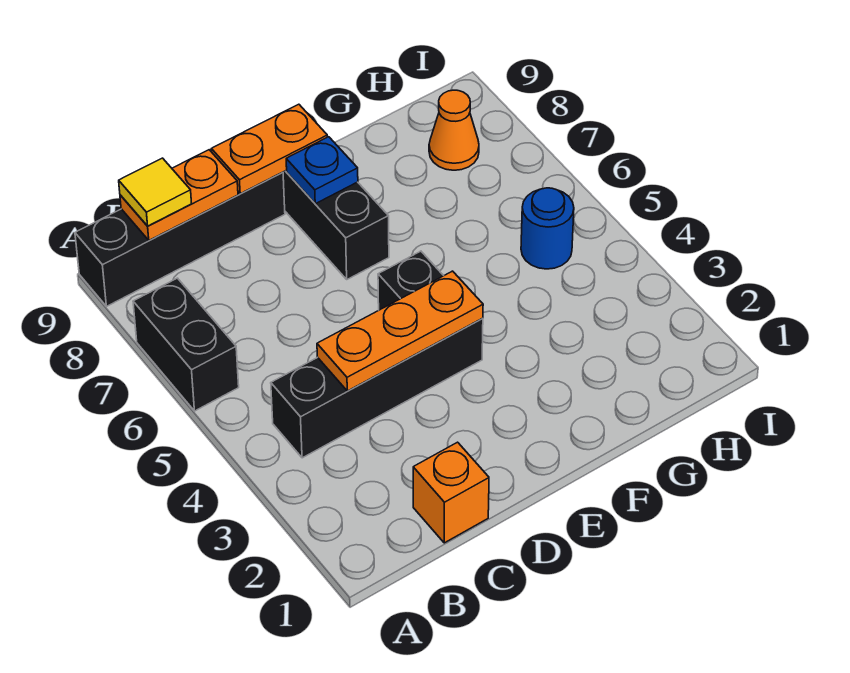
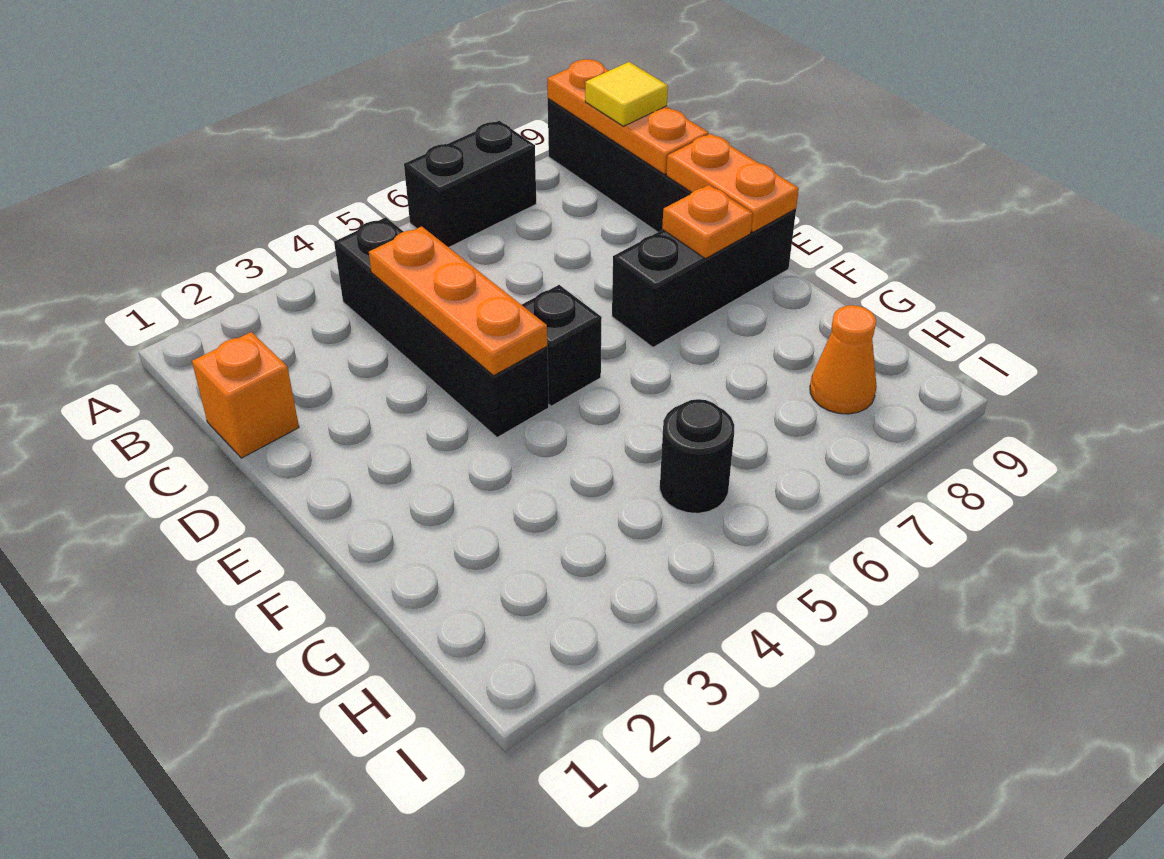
orange 1x2 plate [120,150,238,240] -> orange 1x3 plate [547,59,709,174]
blue 1x1 plate [286,137,358,204] -> orange 1x1 plate [662,185,753,259]
blue 1x1 round brick [521,188,574,269] -> black 1x1 round brick [660,399,734,513]

